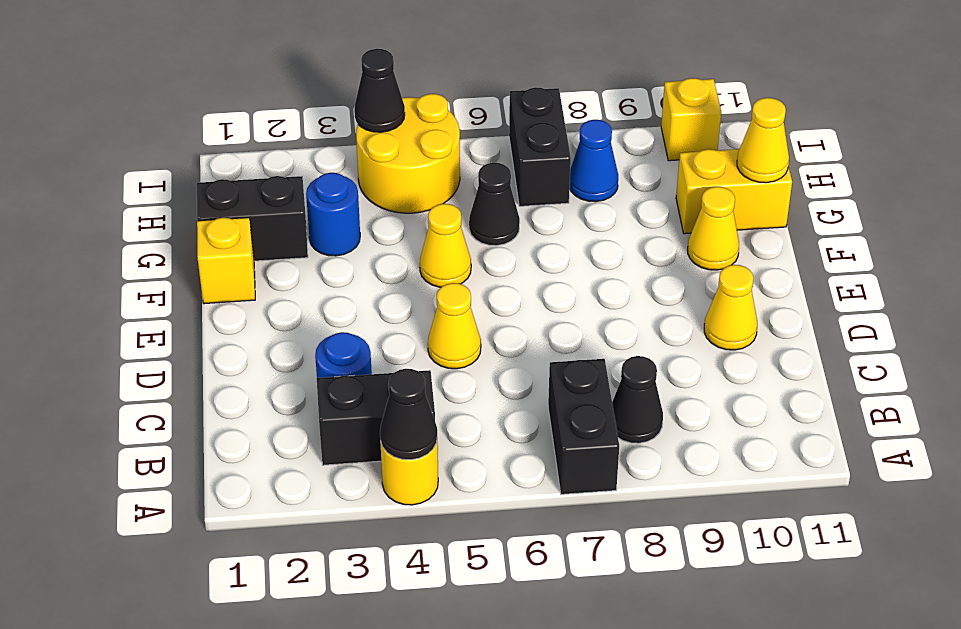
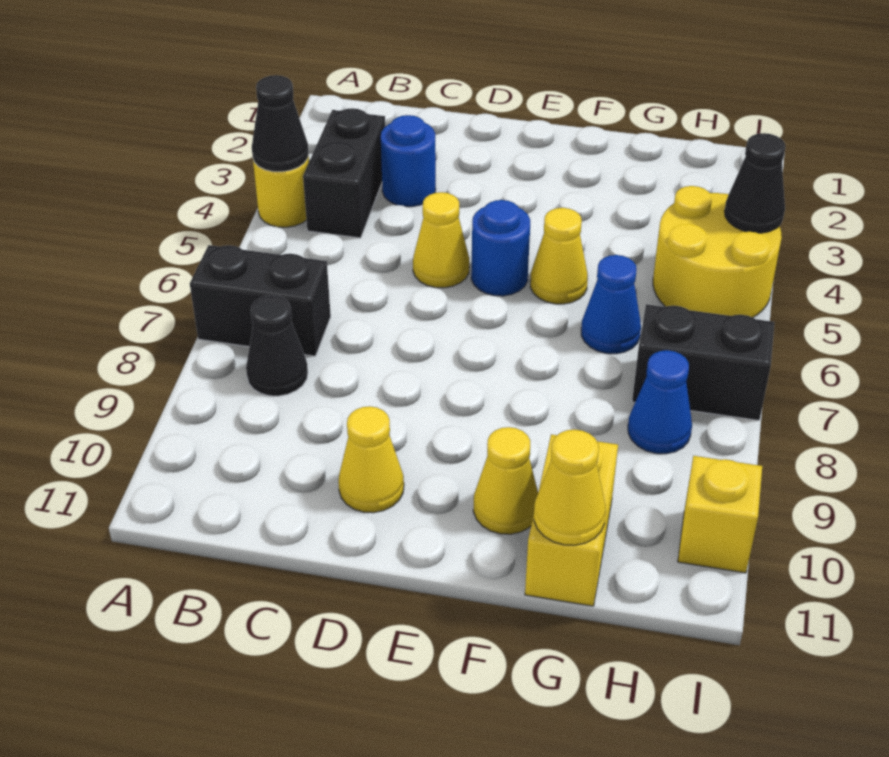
yellow 1x1 brick [197,218,255,304] -> none
black 1x2 brick [197,176,308,261] -> none
blue 1x1 round brick [306,173,360,256] -> blue 1x1 round brick moved to [471,200,530,296]
black 1x1 cone [469,163,520,246] -> blue 1x1 cone [581,255,641,354]

